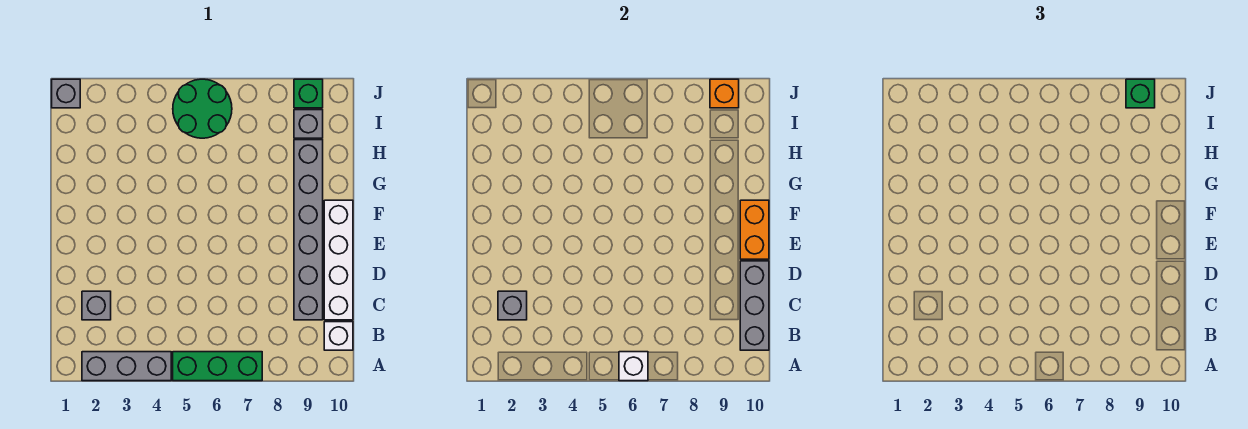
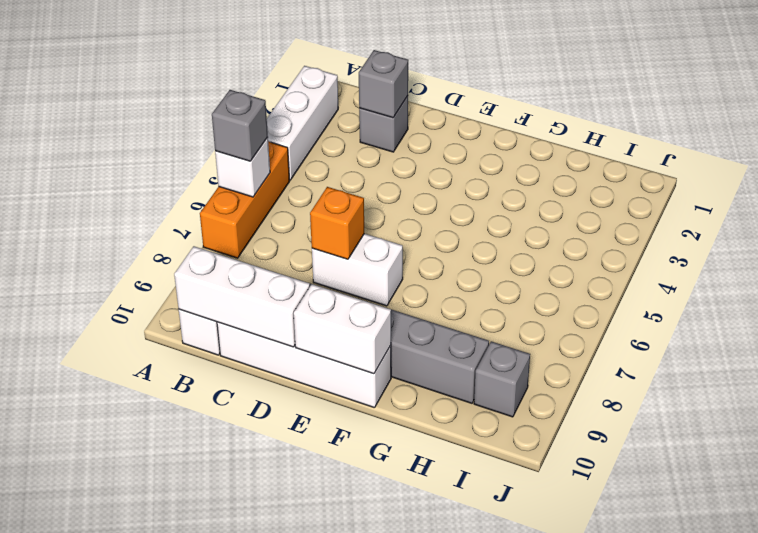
grey 1x3 brick [82,352,171,381] -> white 1x3 brick [267,66,338,180]
green 1x3 brick [173,352,262,381] -> orange 1x3 brick [200,141,290,258]
grey 1x3 brick [740,261,769,350] -> white 1x3 brick [174,246,310,347]
none -> white 1x2 brick [312,234,403,306]
orange 1x2 brick [740,200,769,259] -> white 1x2 brick [294,284,391,374]
green 2x2 round brick [173,79,232,138] -> none
grey 1x1 brick [52,79,80,108] -> grey 1x1 brick moved to [212,90,268,161]
green 1x1 brick [294,79,323,108] -> none
orange 1x1 brick [710,79,739,108] -> orange 1x1 brick moved to [310,187,364,259]
green 1x1 brick [1126,79,1155,108] -> none

